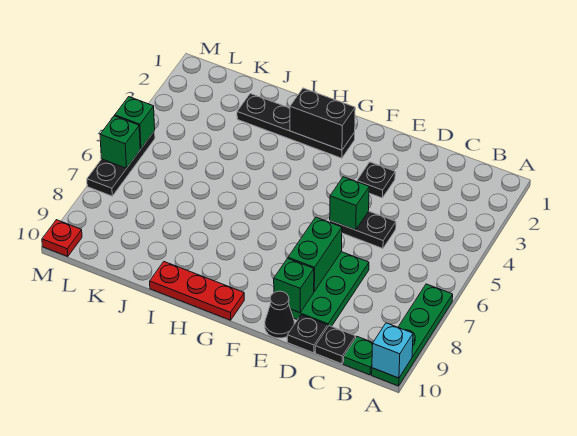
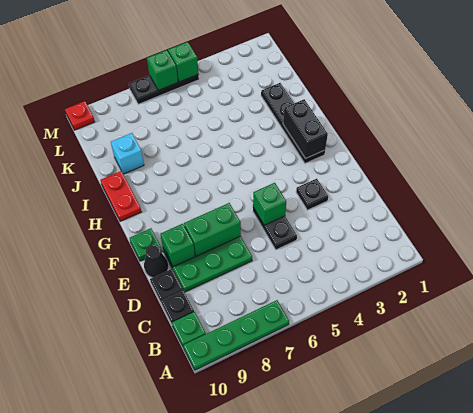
cyan 1x1 brick [372,323,413,378] -> cyan 1x1 brick moved to [111,133,144,174]
none -> green 1x1 plate [129,228,162,261]
red 1x3 plate [150,262,244,320] -> red 1x2 plate [100,171,141,221]

